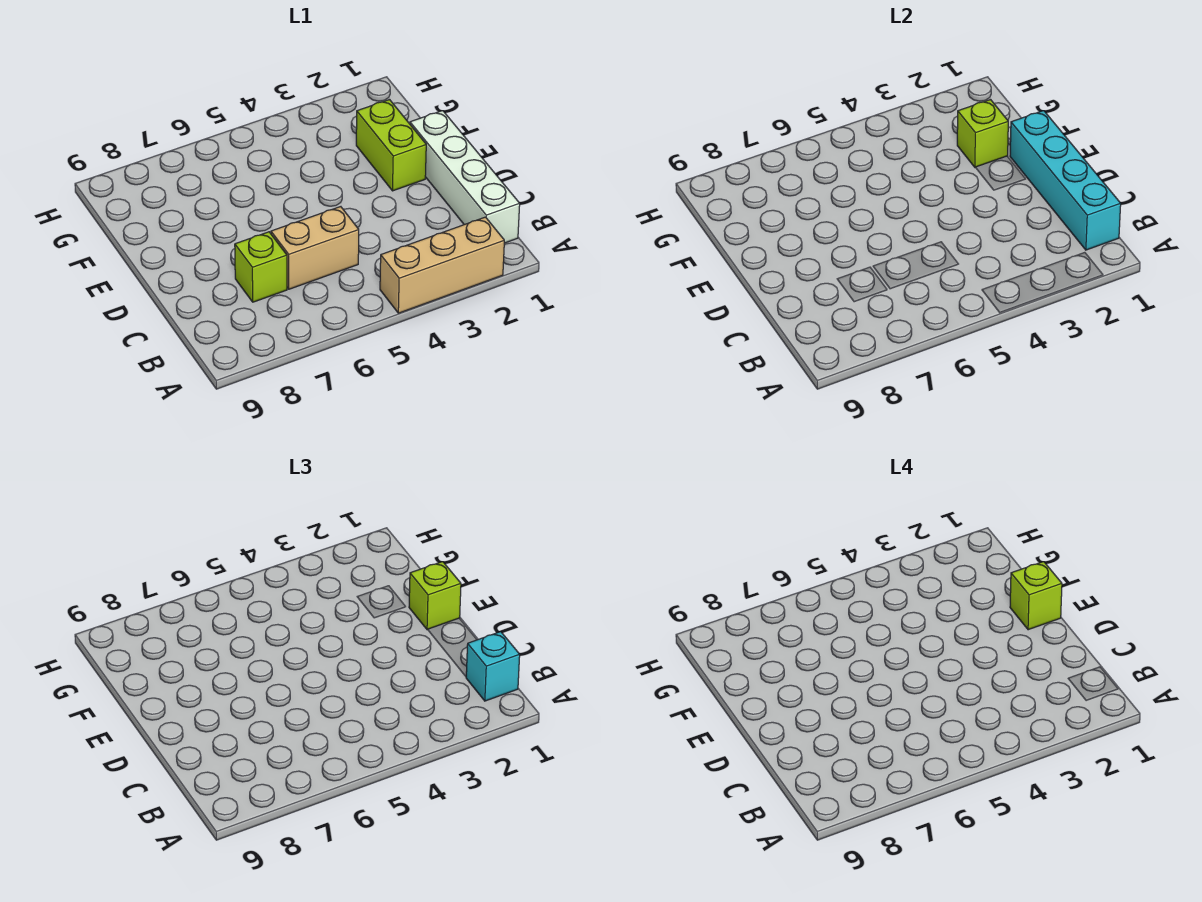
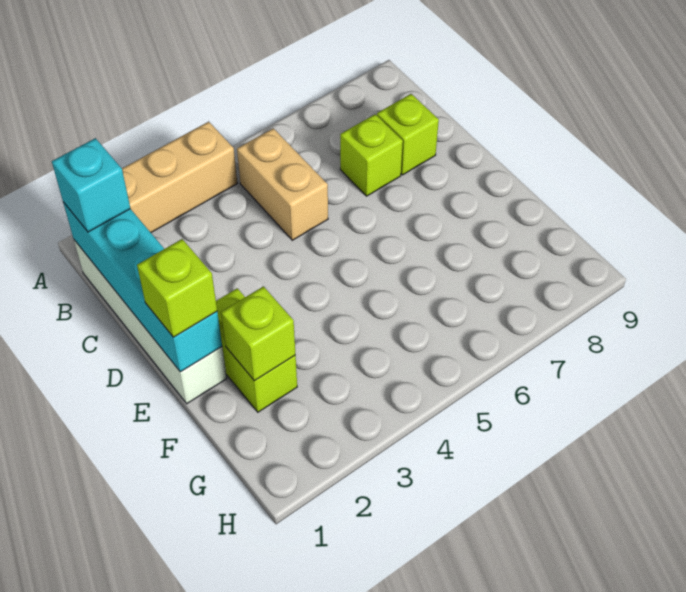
tan 1x2 brick [271,207,359,289] -> tan 1x2 brick turned to [237,128,328,240]
lime 1x1 brick [1010,562,1062,630] -> lime 1x1 brick moved to [377,94,439,175]

